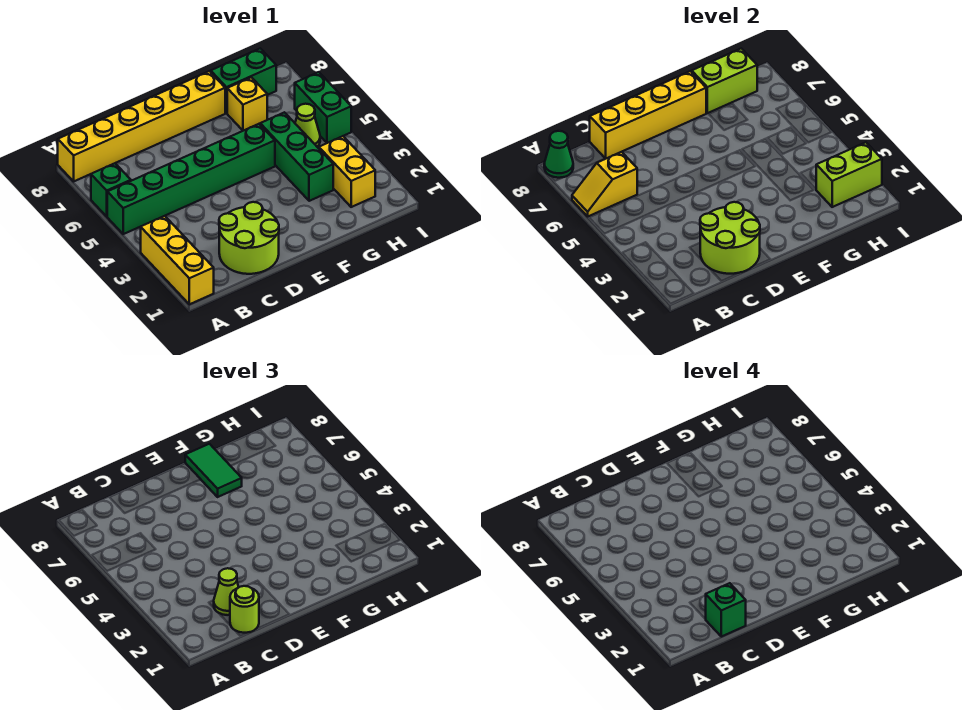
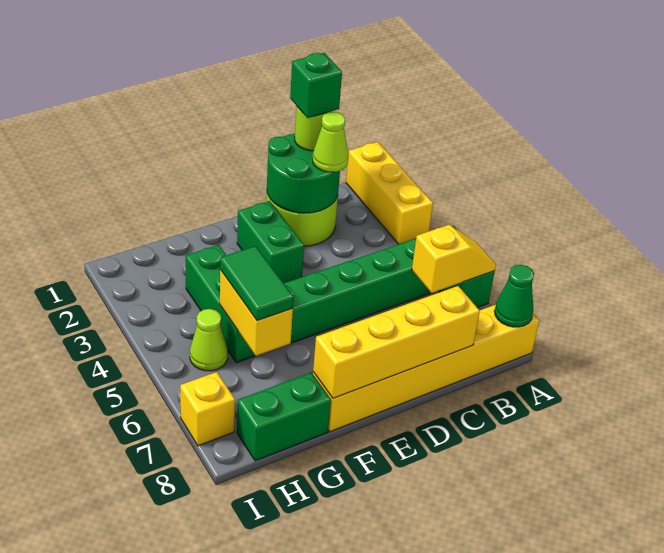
lime 2x2 round brick [700,202,760,274] -> green 2x2 round brick [267,134,340,213]
green 1x2 tile [185,444,242,497] -> green 1x2 tile moved to [220,246,294,320]
yellow 1x1 brick [227,77,267,131] -> yellow 1x1 brick moved to [180,372,235,446]
lime 1x2 brick [692,48,757,113] -> none
yellow 1x2 brick [319,136,375,207] -> yellow 1x2 brick moved to [220,270,293,356]
lime 1x2 brick [816,142,882,207] -> none
green 1x2 brick [295,72,351,143] -> green 1x2 brick moved to [237,201,304,283]

